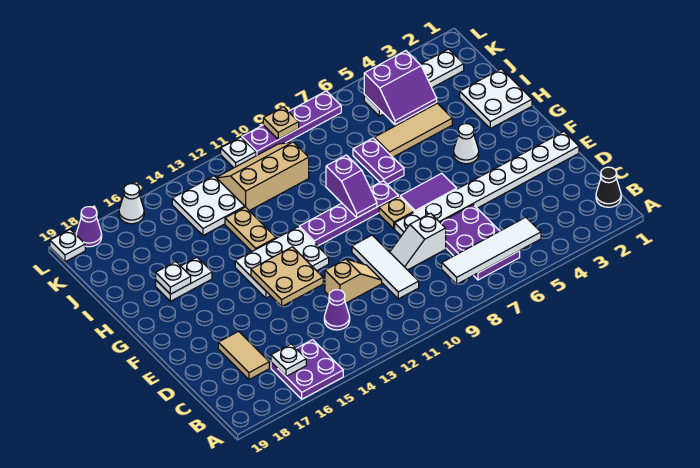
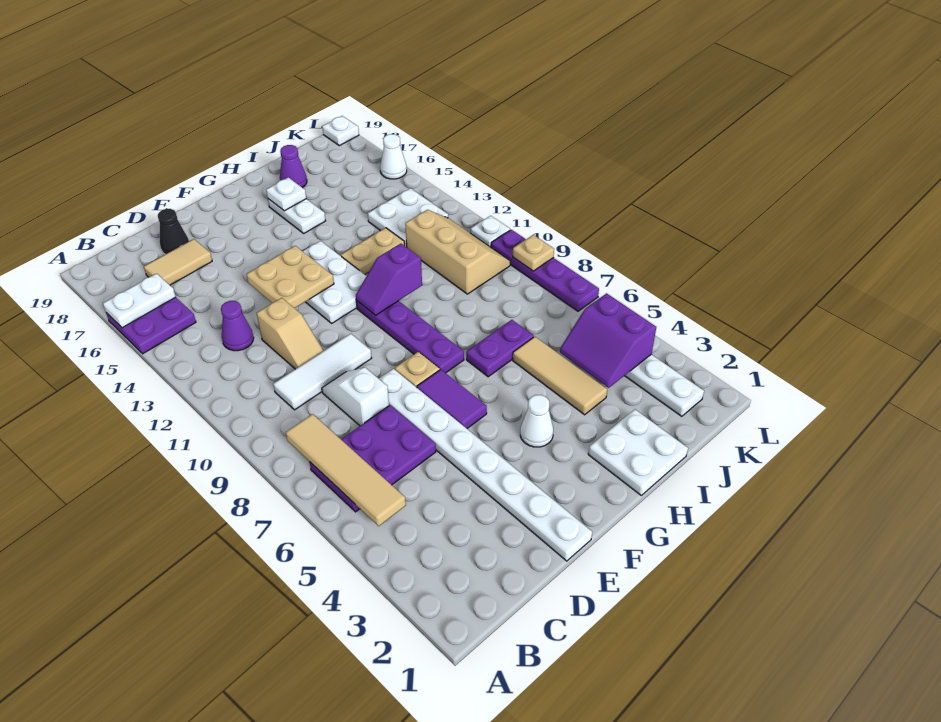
black 1x1 cone [596,167,621,207] -> black 1x1 cone moved to [158,209,189,254]
white 1x4 tile [442,217,541,284] -> tan 1x4 tile [286,414,406,526]
white 1x1 plate [271,344,306,376] -> white 1x2 plate [103,274,176,328]
purple 1x2 slope [326,155,377,217] -> purple 1x2 slope moved to [356,243,422,315]
purple 1x1 cone [76,207,102,247] -> purple 1x1 cone moved to [280,145,307,188]

